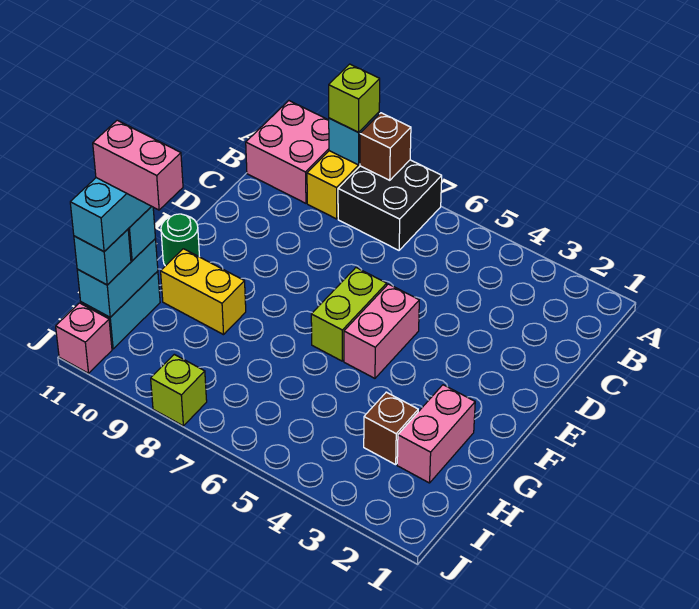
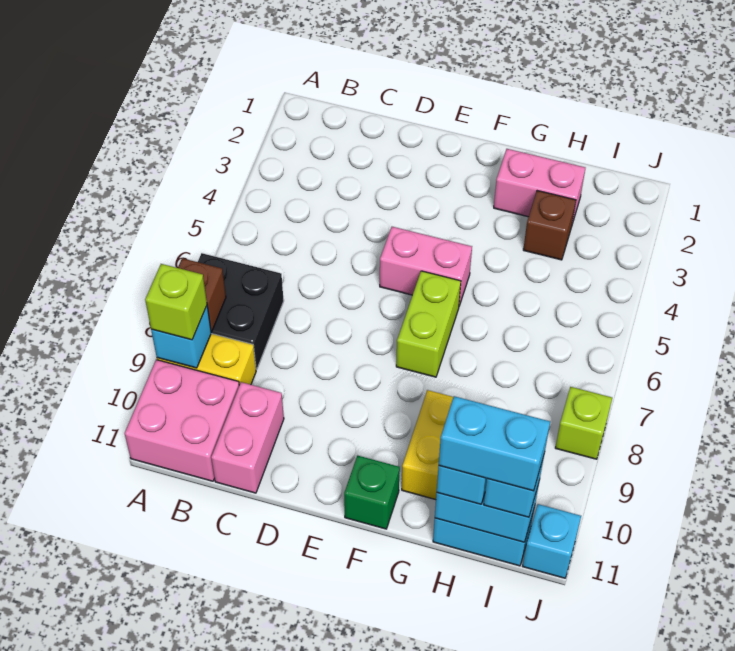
lime 1x2 brick [311,268,387,361] -> lime 1x2 brick turned to [396,271,461,377]
green 1x1 round brick [161,214,199,266] -> green 1x1 brick [344,456,400,529]
pink 1x2 brick [93,120,183,210] -> pink 1x2 brick moved to [211,382,284,493]
pink 1x1 brick [56,303,112,373] -> cyan 1x1 brick [523,504,581,578]

